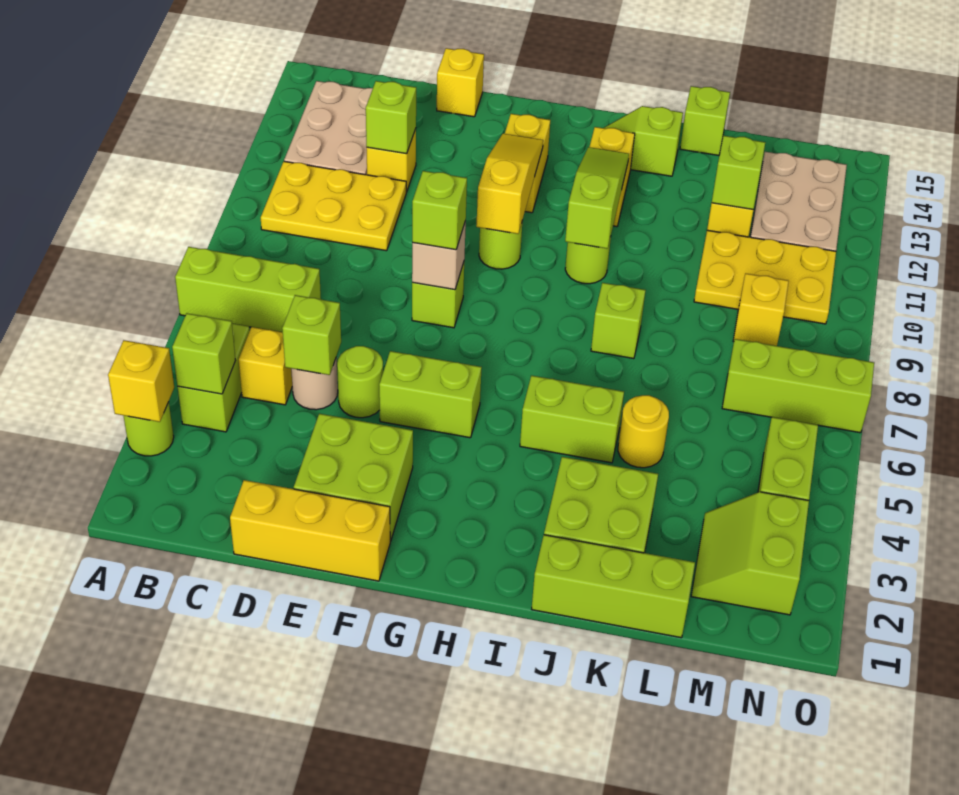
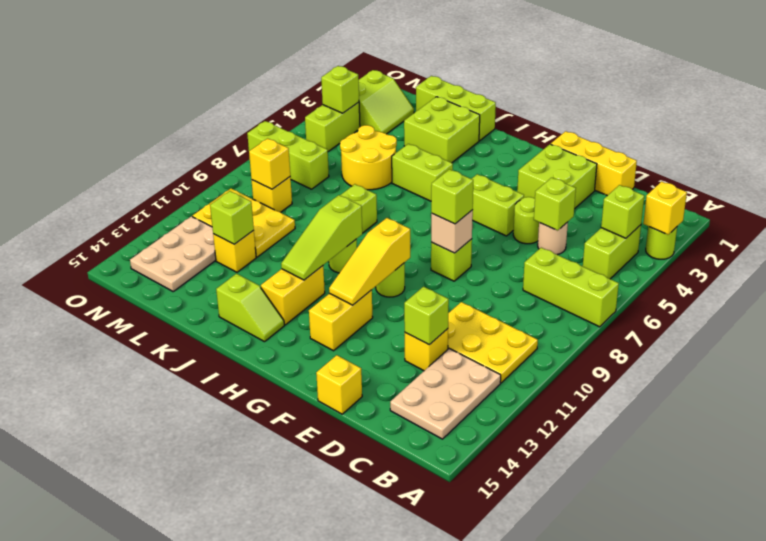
yellow 1x1 brick [239,327,292,405] -> yellow 1x1 brick moved to [249,138,290,189]
yellow 1x1 round brick [618,395,669,468] -> yellow 2x2 round brick [340,125,397,190]
lime 1x1 brick [680,86,730,155] -> lime 1x1 brick moved to [321,66,359,113]

